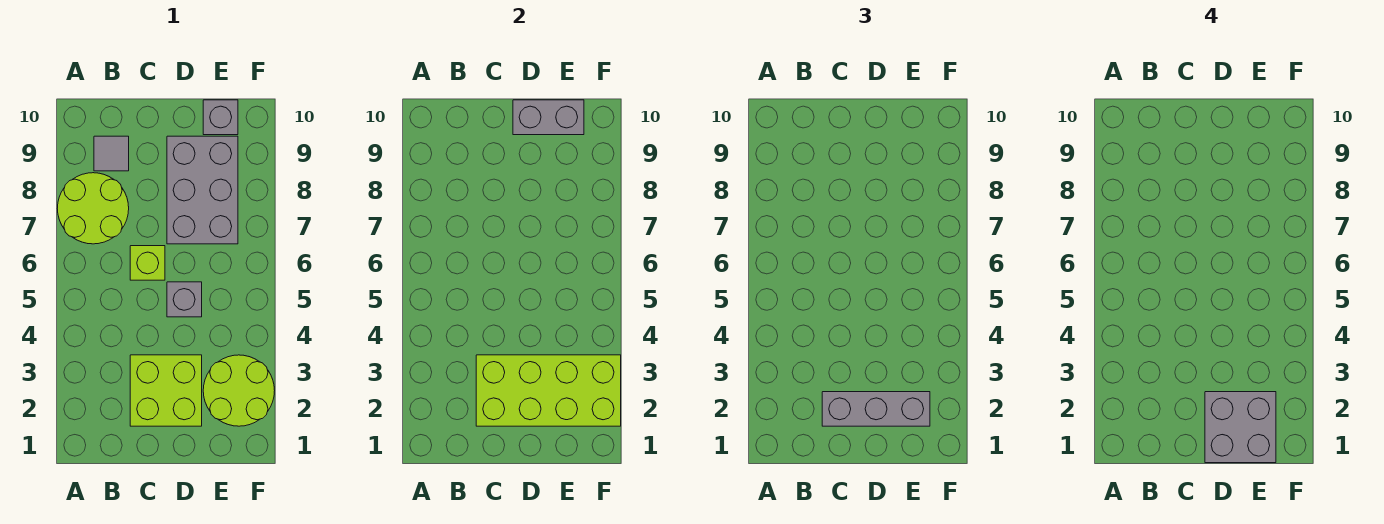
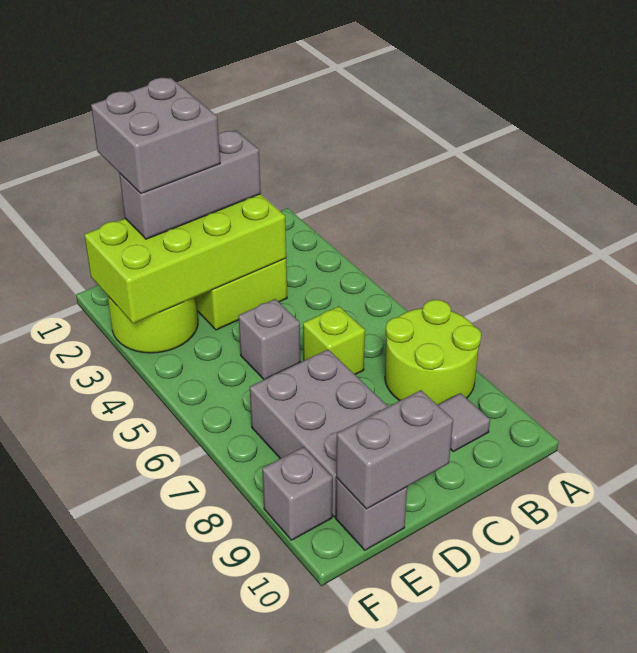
none -> grey 1x1 brick [262,447,332,540]

